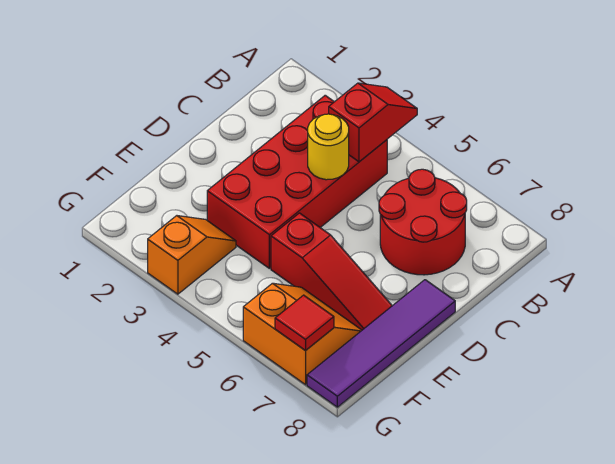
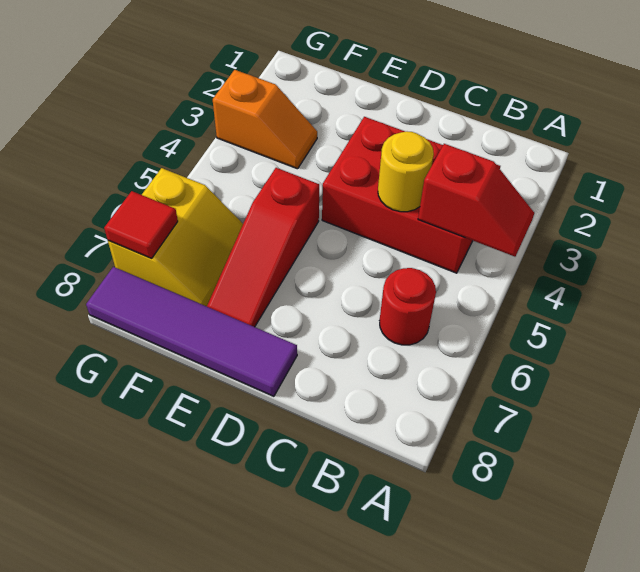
red 2x4 brick [207,95,387,268] -> red 2x3 brick [322,117,500,273]
red 2x2 round brick [379,169,467,275] -> red 1x1 round brick [380,268,436,345]
orange 2x2 slope [243,283,362,385] -> yellow 2x2 slope [108,168,243,306]

